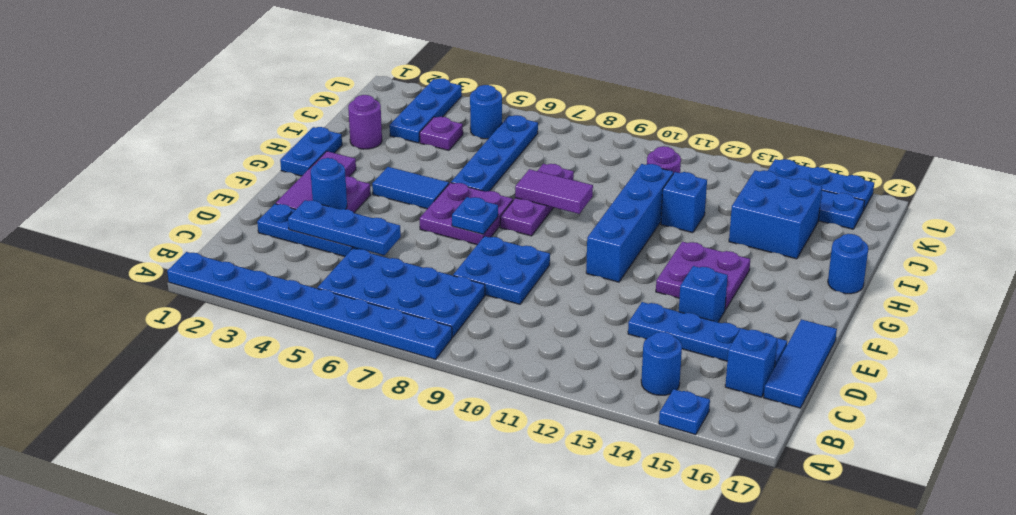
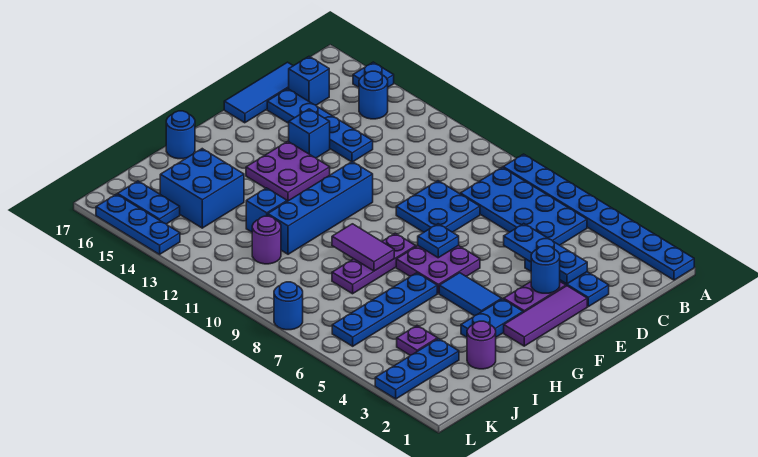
blue 1x2 plate [280,127,342,176] -> blue 1x2 plate moved to [461,299,523,337]
blue 1x1 round brick [470,85,502,139] -> blue 1x1 round brick moved to [274,282,303,330]

